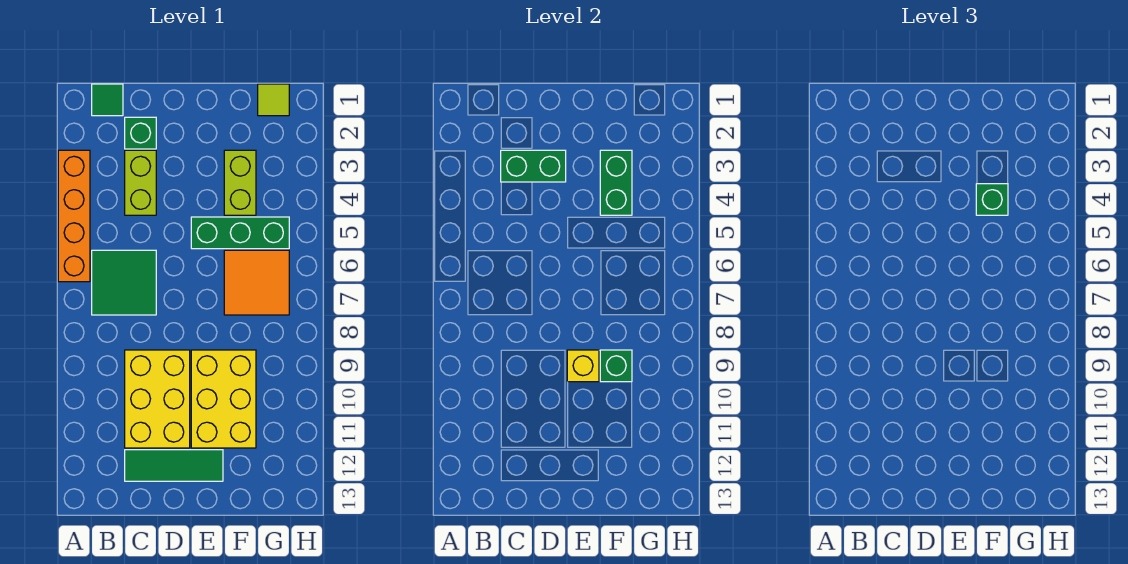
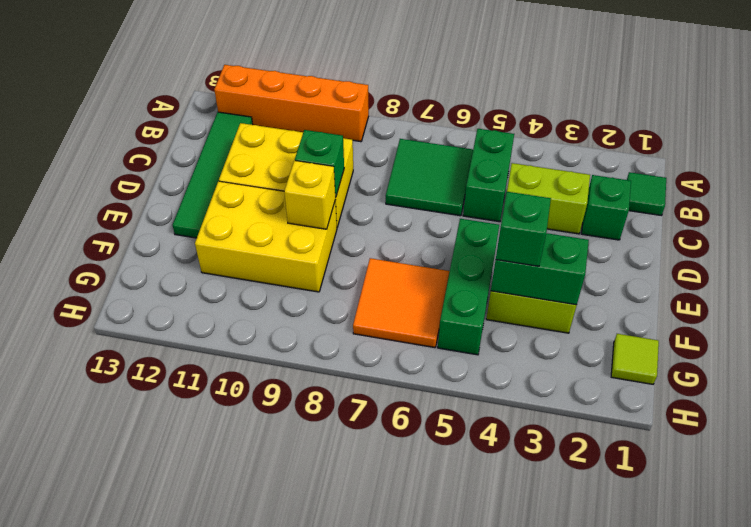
orange 1x4 brick [58,150,90,282] -> orange 1x4 brick moved to [214,65,369,142]
green 1x2 brick [501,150,566,182] -> green 1x2 brick moved to [463,129,514,222]
green 1x3 tile [125,450,223,481] -> green 1x4 tile [173,112,253,238]
green 1x1 brick [600,350,632,382] -> green 1x1 brick moved to [295,130,344,197]

